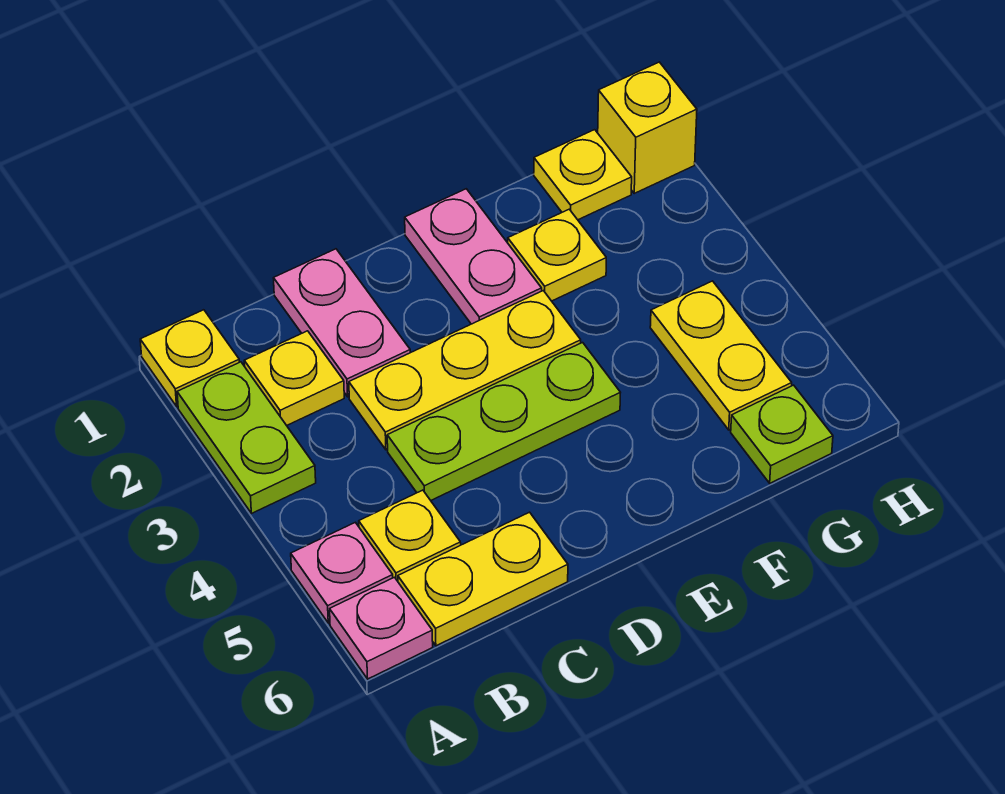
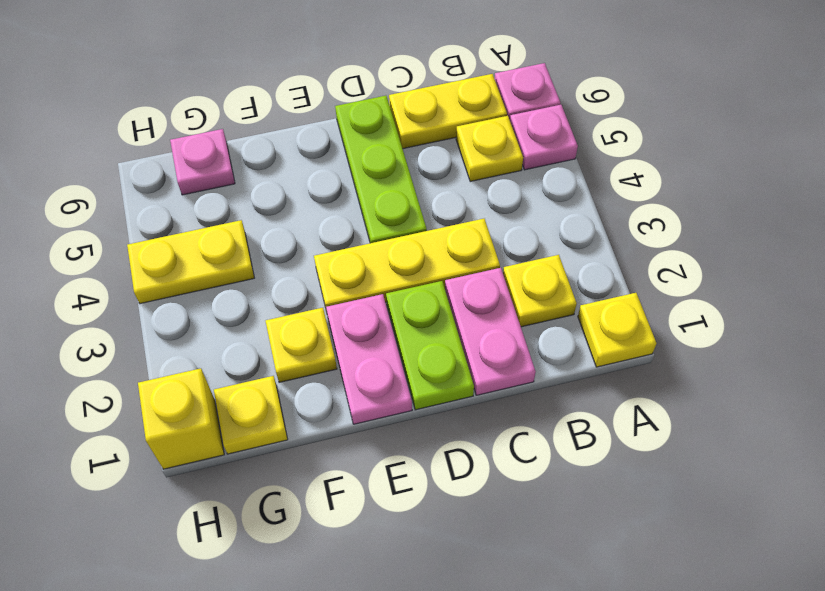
lime 1x2 plate [177,362,316,513] -> lime 1x2 plate moved to [386,281,474,410]
lime 1x3 plate [387,343,620,500] -> lime 1x3 plate turned to [335,96,427,243]
yellow 1x2 plate [650,281,792,430] -> yellow 1x2 plate turned to [127,220,254,304]
lime 1x1 plate [731,385,833,483] -> pink 1x1 plate [170,129,235,195]

